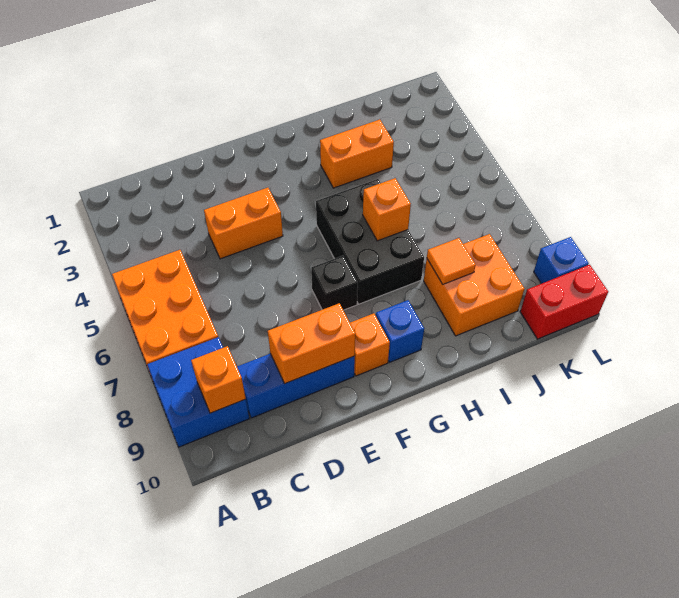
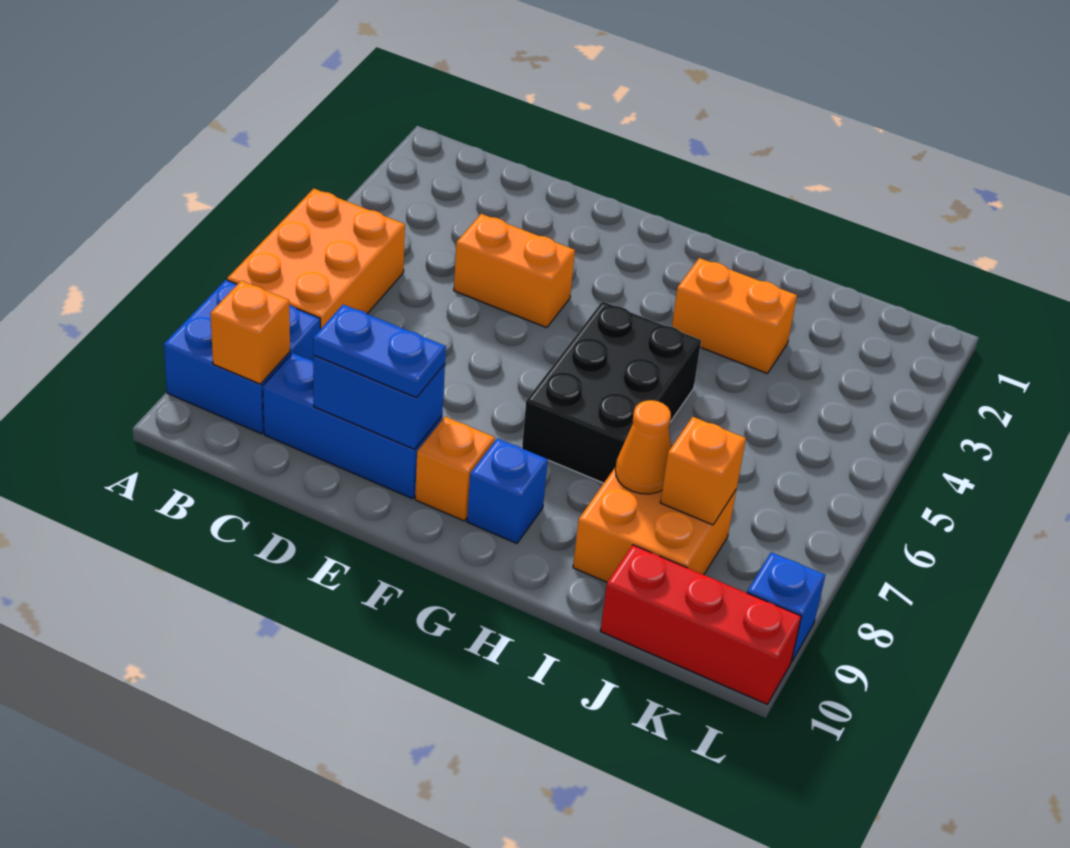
orange 1x2 brick [268,303,355,383] -> blue 1x2 brick [313,355,445,449]
none -> blue 1x2 plate [313,304,446,398]
black 1x1 brick [311,256,358,310] -> none
orange 1x1 brick [363,178,411,241] -> orange 1x1 brick moved to [660,417,746,525]
orange 1x1 tile [427,238,476,284] -> orange 1x1 cone [616,400,671,494]
red 1x2 brick [520,265,608,339] -> red 1x3 brick [601,545,801,704]

